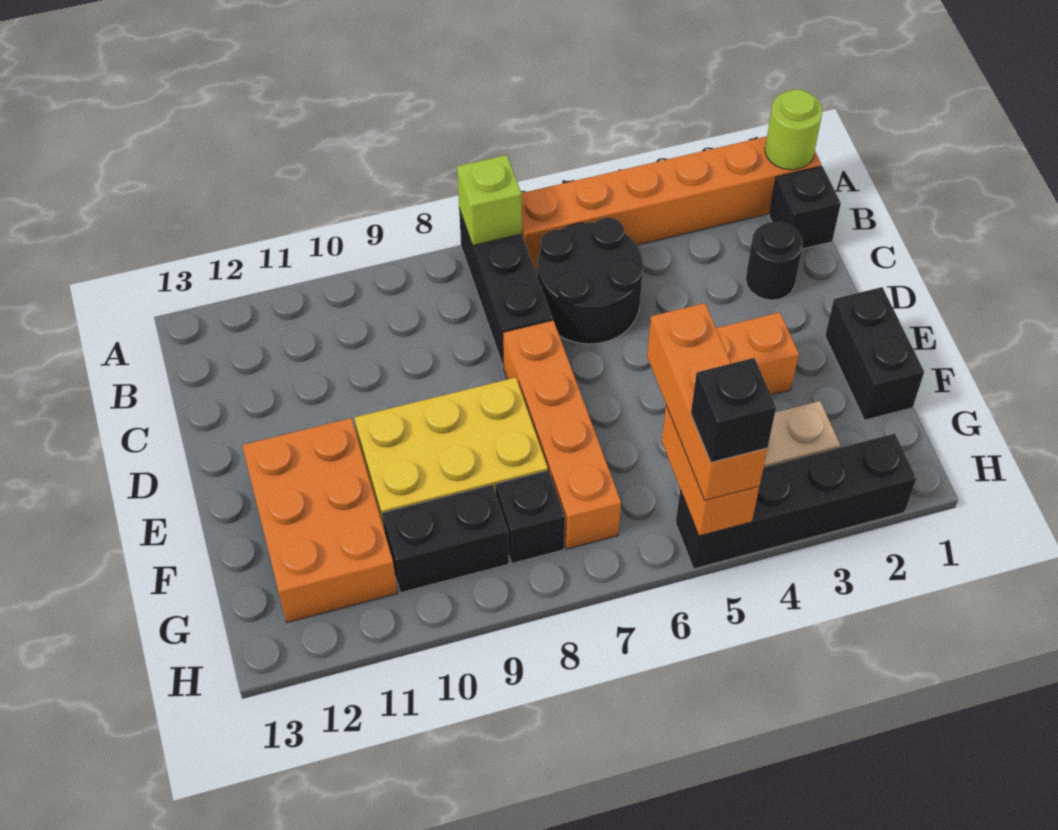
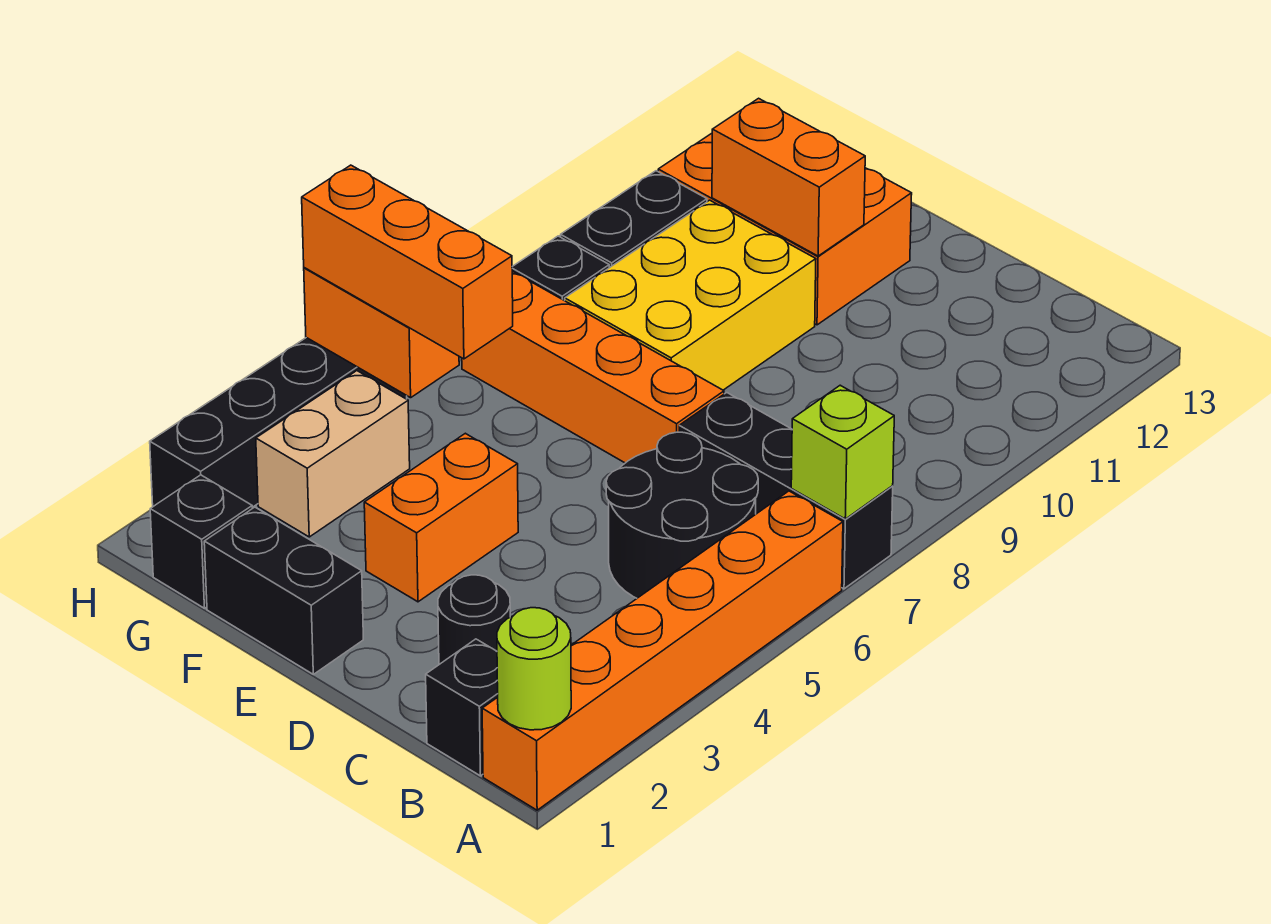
none -> orange 1x2 brick [712,98,865,256]
black 1x1 brick [691,358,776,463] -> black 1x1 brick moved to [150,475,252,608]

